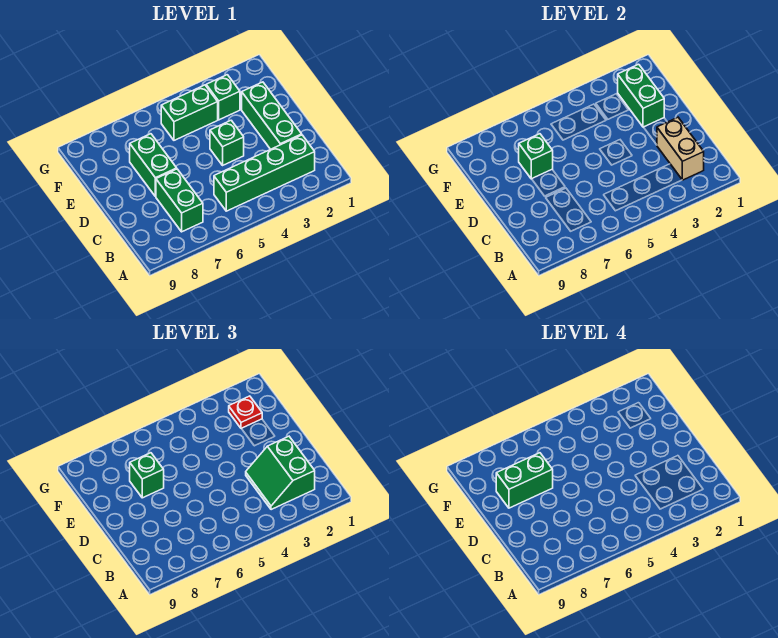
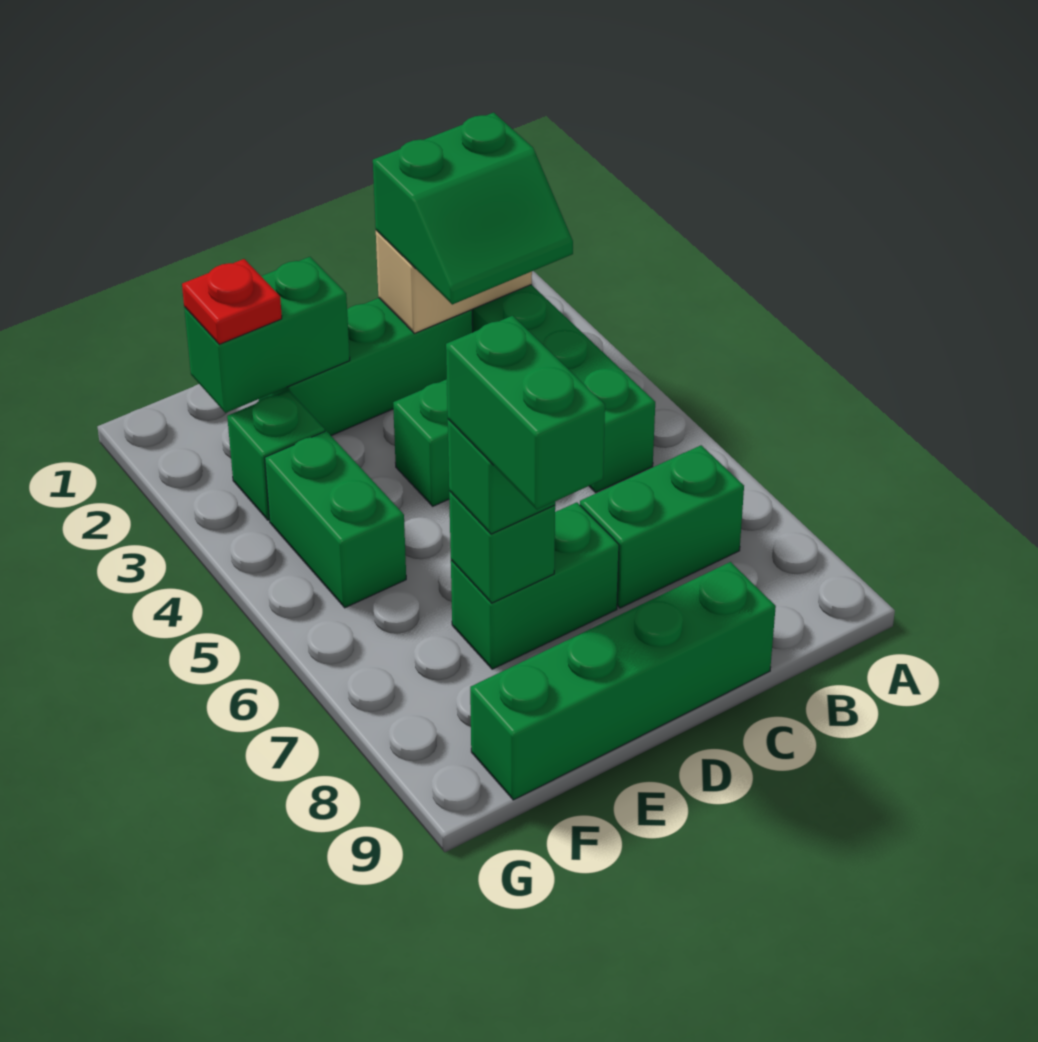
none -> green 1x4 brick [470,562,776,800]

